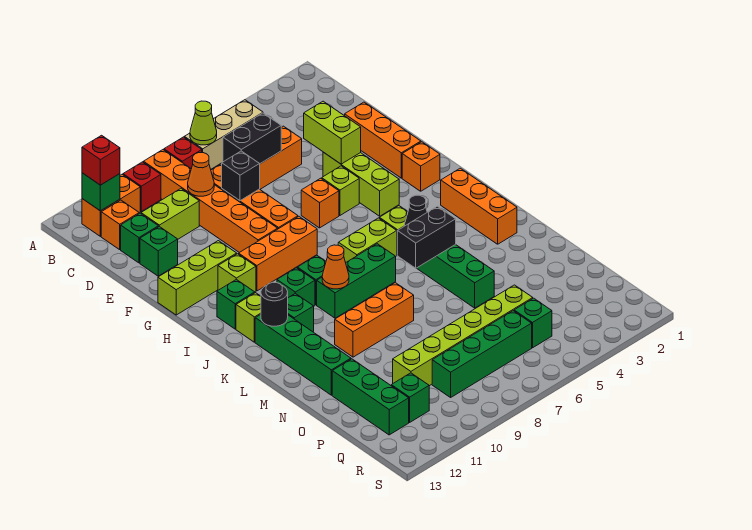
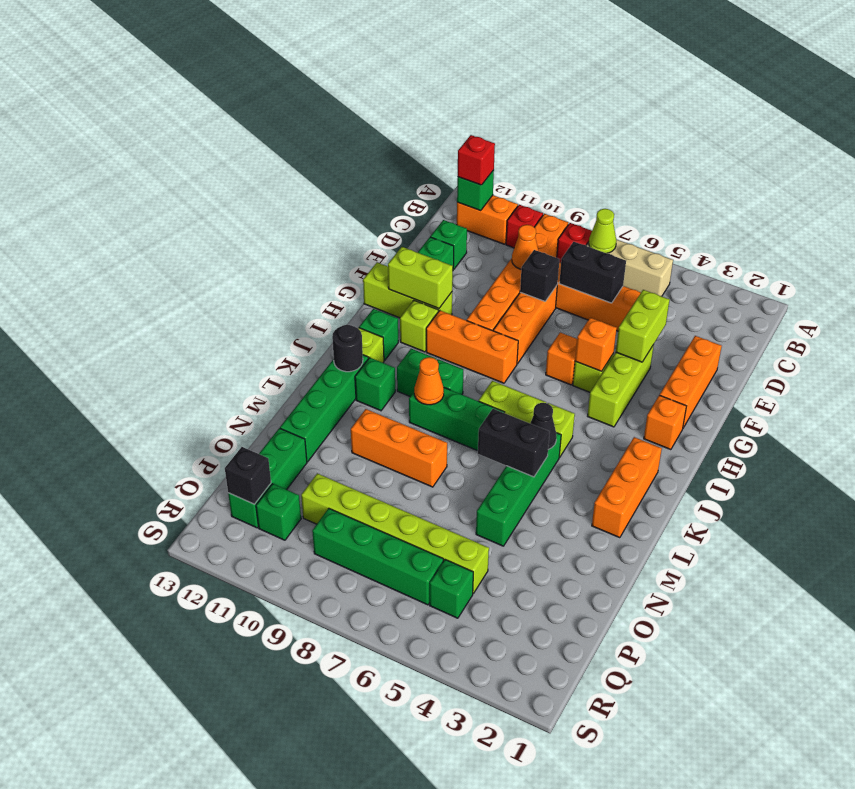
orange 1x1 brick [101,200,139,250] -> orange 1x1 brick moved to [575,318,617,371]
lime 1x2 brick [141,189,199,239] -> lime 1x2 brick moved to [388,247,453,308]
none -> black 1x1 brick [225,447,271,504]

